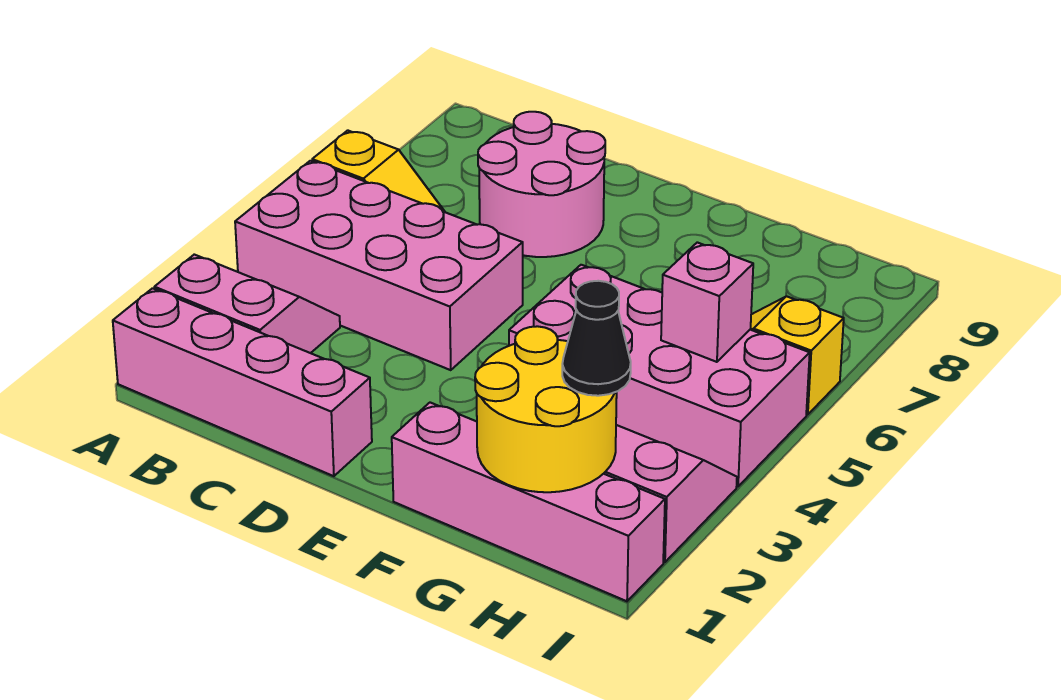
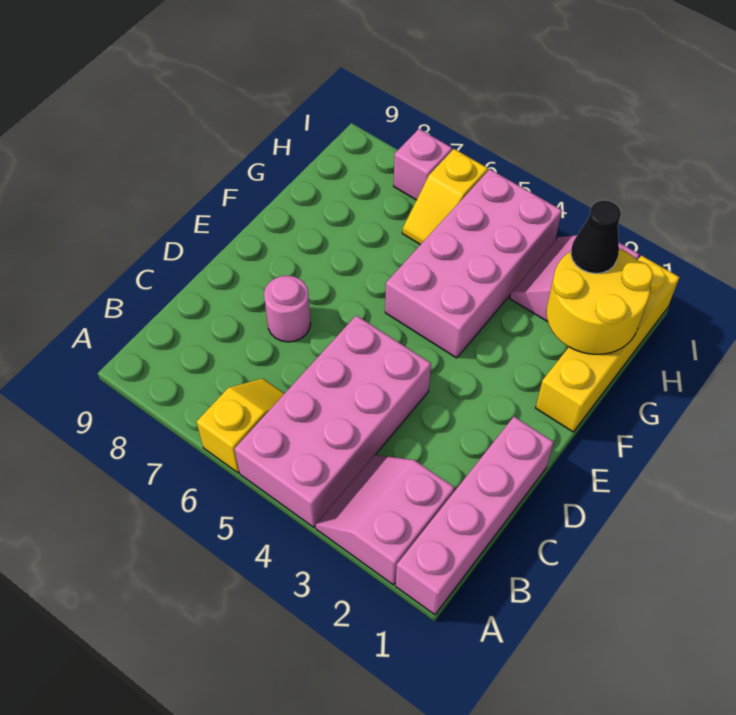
pink 2x2 round brick [478,112,605,257] -> pink 1x1 round brick [264,276,311,342]
pink 1x4 brick [392,403,665,601] -> yellow 1x4 brick [536,256,679,432]
pink 1x1 brick [661,242,753,362] -> pink 1x1 brick moved to [394,129,452,200]

